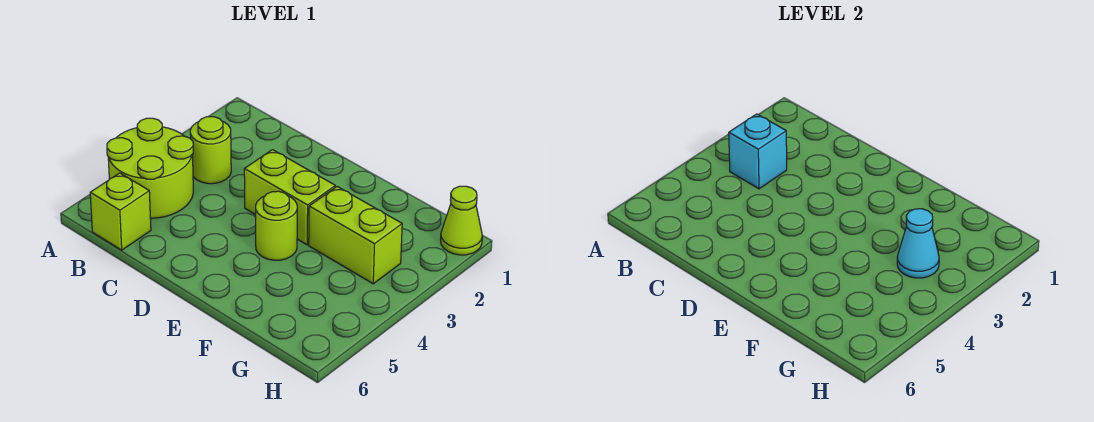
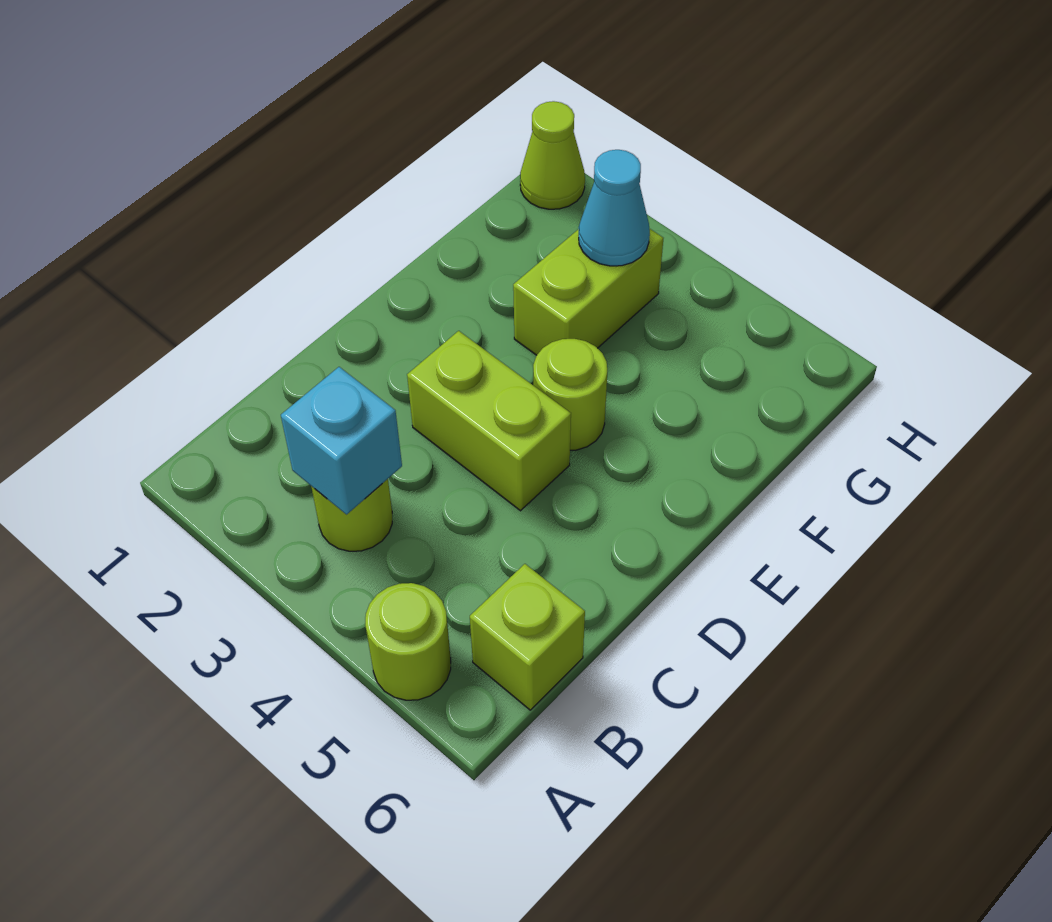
lime 2x2 round brick [107,118,193,218] -> lime 1x1 round brick [365,583,451,700]
lime 1x2 brick [244,150,335,245] -> lime 1x2 brick turned to [407,331,571,511]

